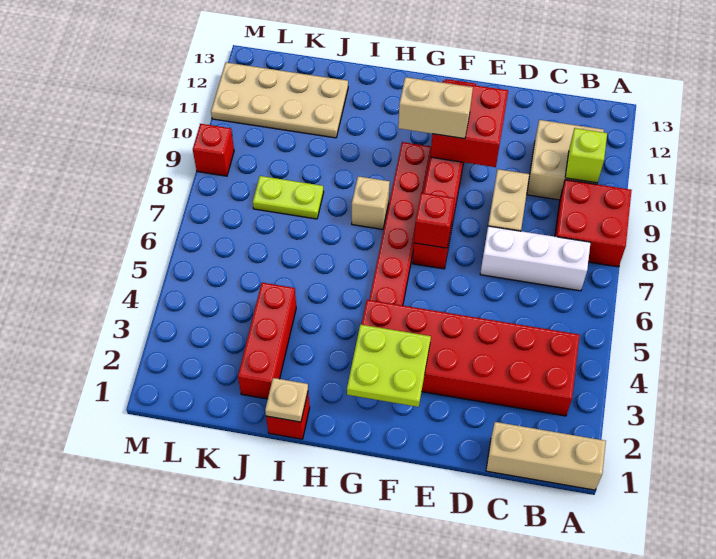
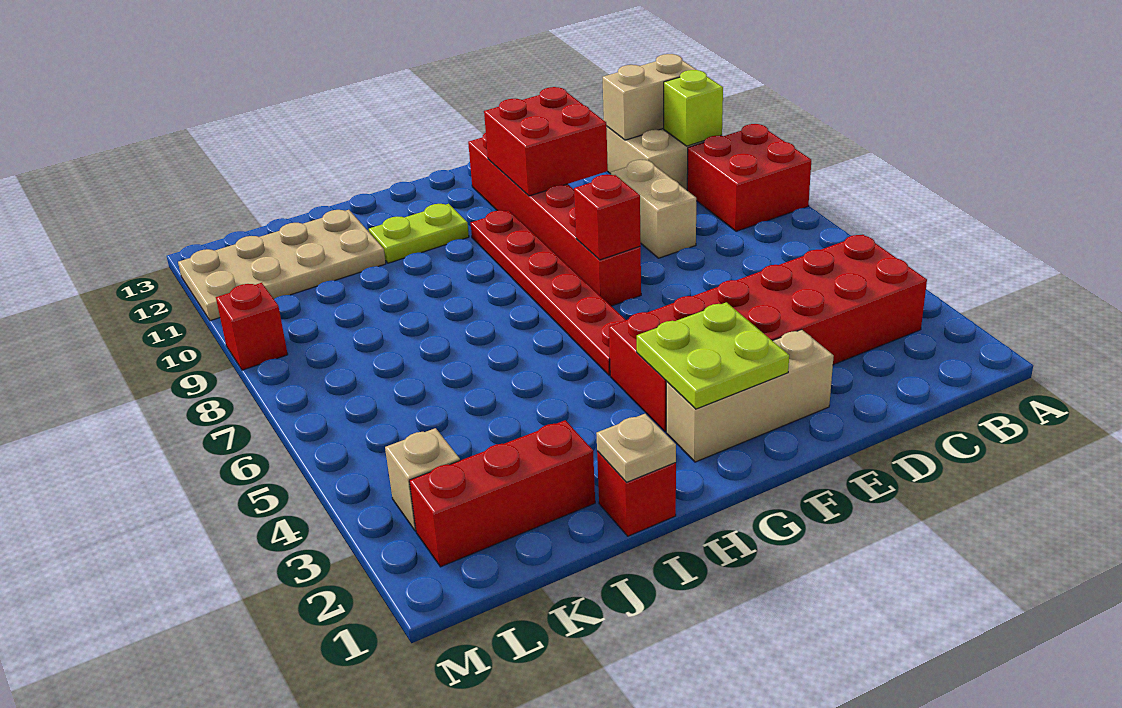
tan 1x3 brick [486,422,606,490] -> tan 1x3 brick moved to [666,330,834,462]
white 1x3 brick [480,226,591,291] -> none
tan 1x2 brick [398,77,473,139] -> tan 1x2 brick moved to [603,54,696,140]
tan 1x1 brick [352,176,390,229] -> tan 1x1 brick moved to [385,428,460,531]
red 1x3 brick [238,283,296,399] -> red 1x3 brick turned to [409,420,595,567]
lime 1x2 plate [253,176,324,219] -> lime 1x2 plate moved to [369,204,469,263]

